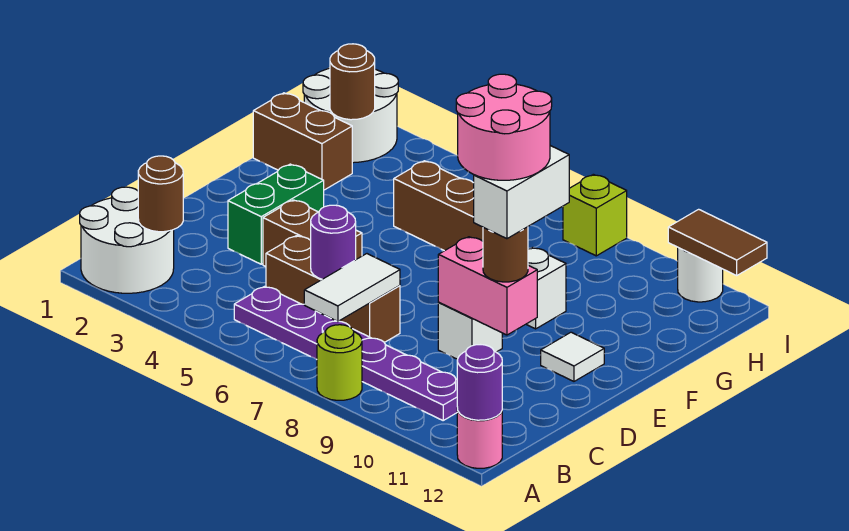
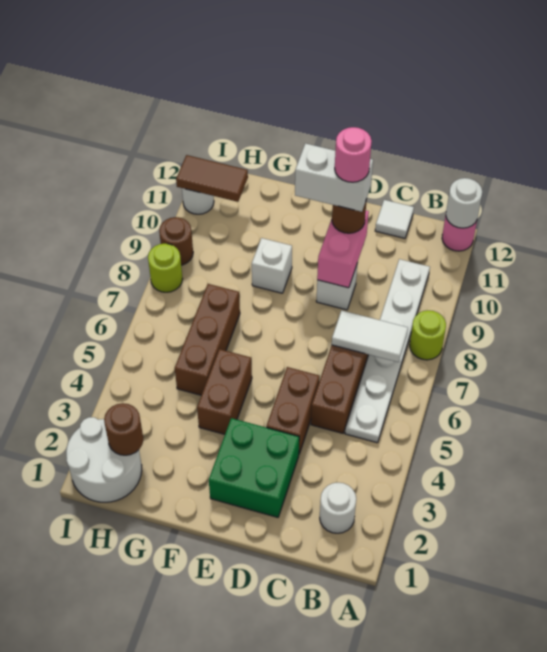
white 2x2 round brick [80,187,174,293] -> white 1x1 round brick [320,482,356,533]
purple 1x1 round brick [457,345,502,420] -> white 1x1 round brick [446,178,482,228]
brown 1x1 round brick [138,156,183,232] -> brown 1x1 round brick moved to [159,217,193,265]
purple 1x6 plate [234,286,458,420] -> white 1x6 plate [345,259,430,443]
purple 1x1 round brick [311,205,356,279] -> none
green 1x2 brick [228,164,324,264] -> green 2x2 brick [209,418,299,517]
pink 2x2 round brick [456,74,552,180] -> pink 1x1 round brick [335,127,372,182]
white 1x1 tile [541,332,604,381] -> white 1x1 tile moved to [375,200,414,238]
brown 1x2 brick [253,93,352,190] -> brown 1x2 brick moved to [197,349,252,434]
lime 1x1 brick [563,174,627,256] -> lime 1x1 round brick [148,244,183,292]
brown 1x2 tile [668,209,767,275] -> brown 1x2 tile turned to [176,155,248,202]

